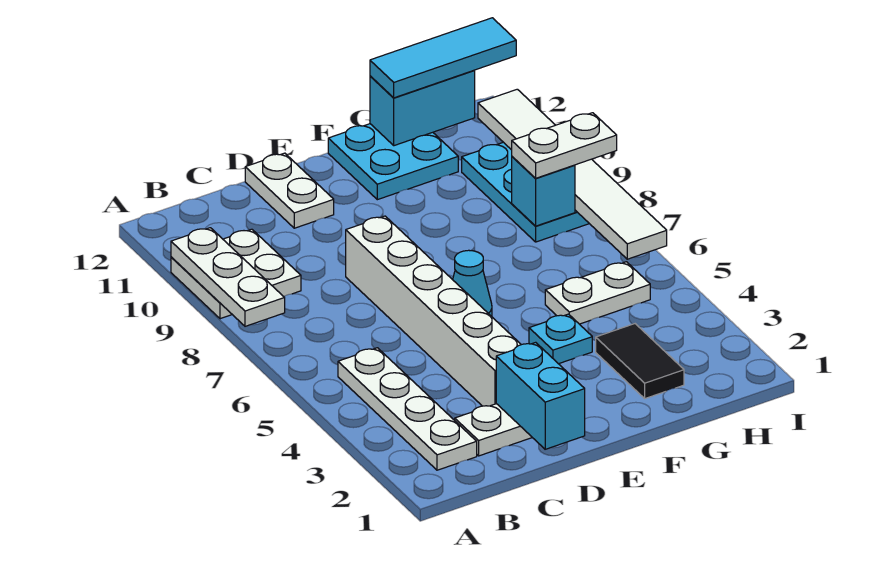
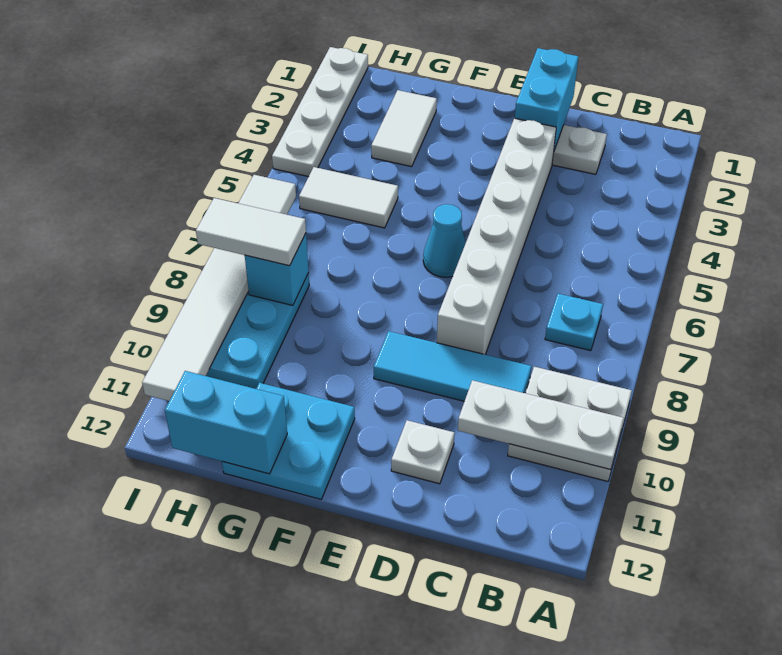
white 1x3 plate [171,228,285,326] -> white 1x3 plate turned to [458,380,624,470]
white 1x4 plate [338,348,477,470] -> white 1x4 plate moved to [272,47,368,177]
white 1x2 plate [245,153,334,228] -> white 1x1 plate [391,420,455,484]
cyan 1x1 plate [529,314,592,364] -> cyan 1x1 plate moved to [545,294,603,351]
black 1x2 tile [596,324,684,398] -> white 1x2 tile [371,90,437,167]
white 1x2 plate [545,262,650,324] -> white 1x2 tile [299,167,398,228]
cyan 1x3 tile [370,18,516,98] -> cyan 1x3 tile moved to [374,331,531,401]
white 1x2 plate [512,113,617,178] -> white 1x2 tile [196,198,306,266]

